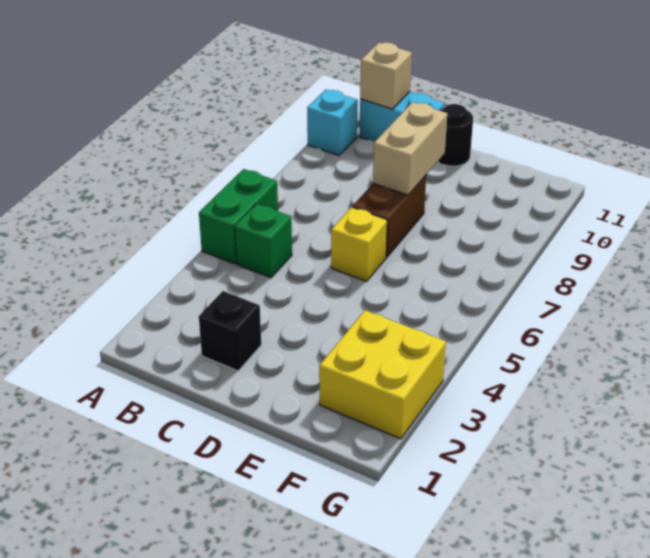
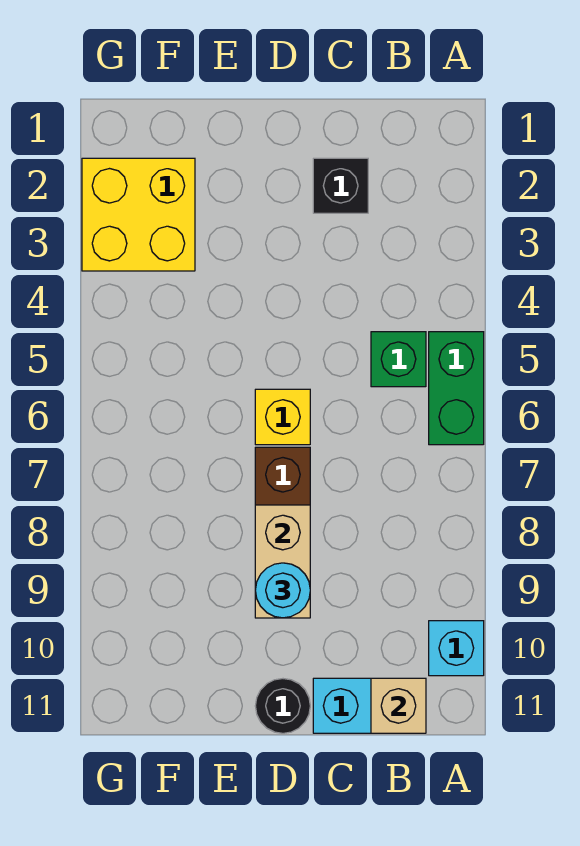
none -> cyan 1x1 round brick [255,563,310,618]

